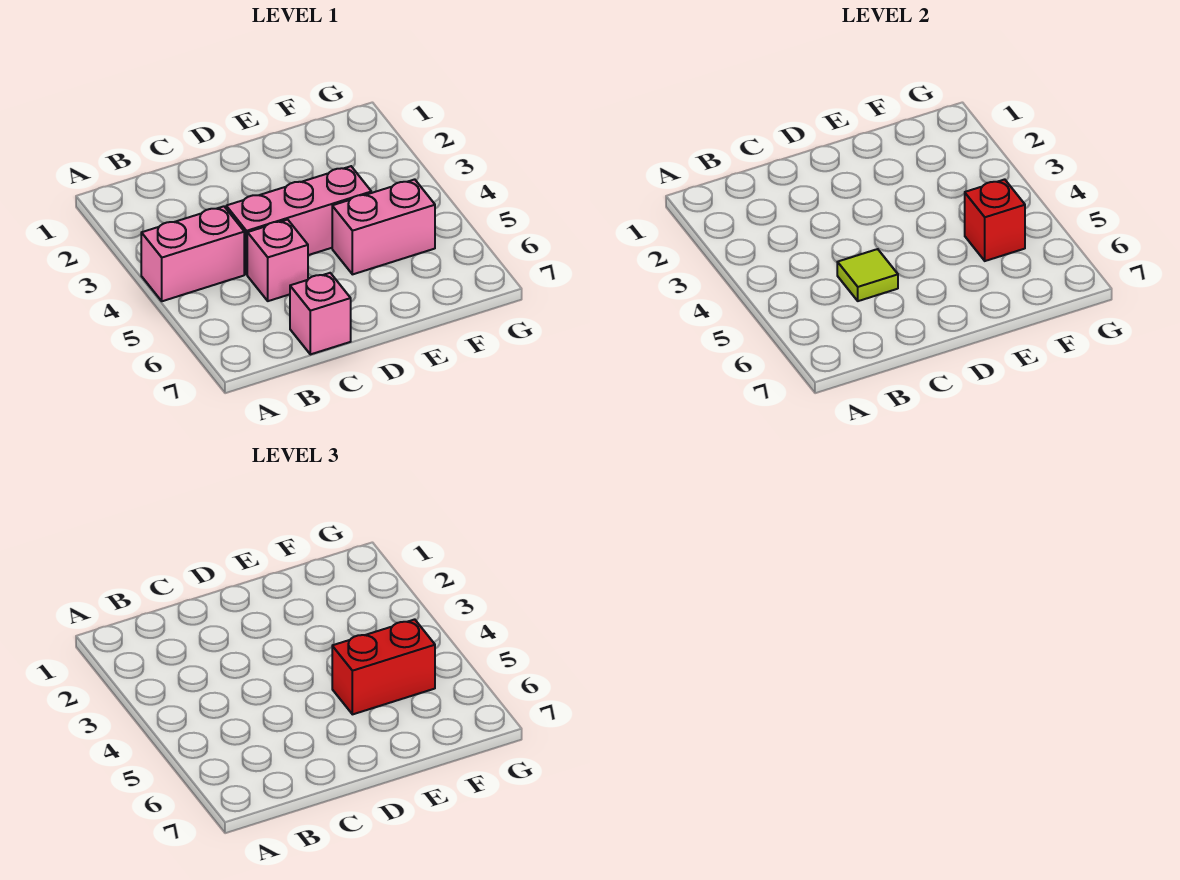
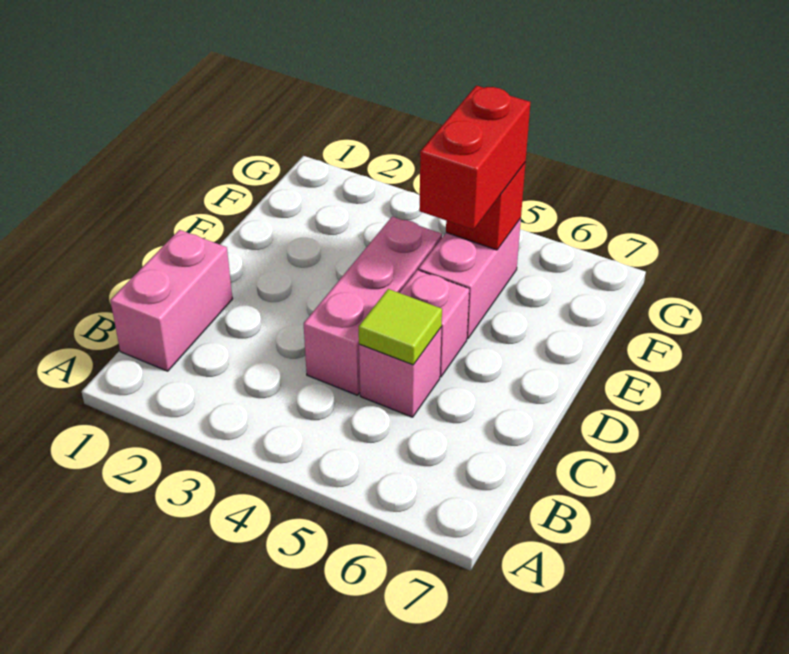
pink 1x2 brick [141,206,244,301] -> pink 1x2 brick moved to [110,230,233,371]
pink 1x1 brick [290,273,351,354] -> pink 1x1 brick moved to [400,270,469,377]

